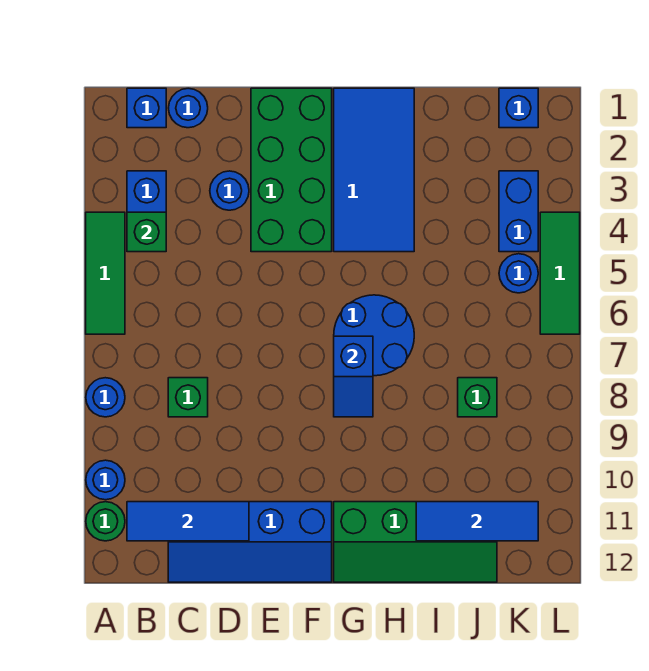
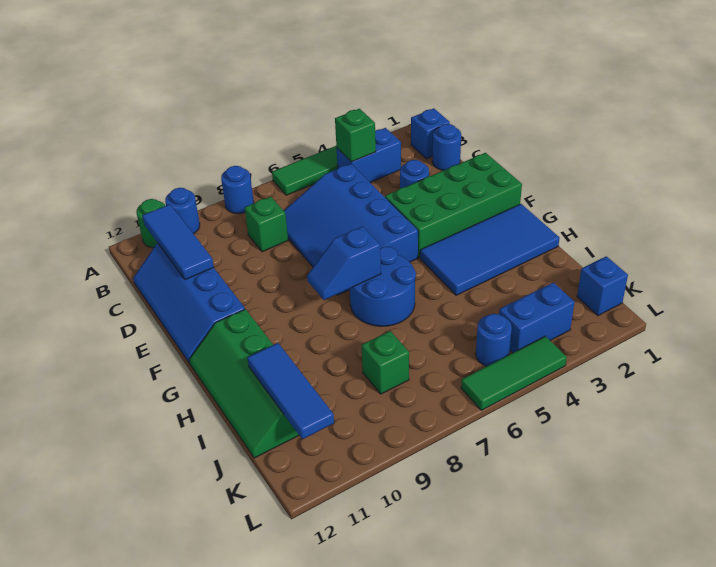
none -> blue 3x4 slope [284,164,418,295]

